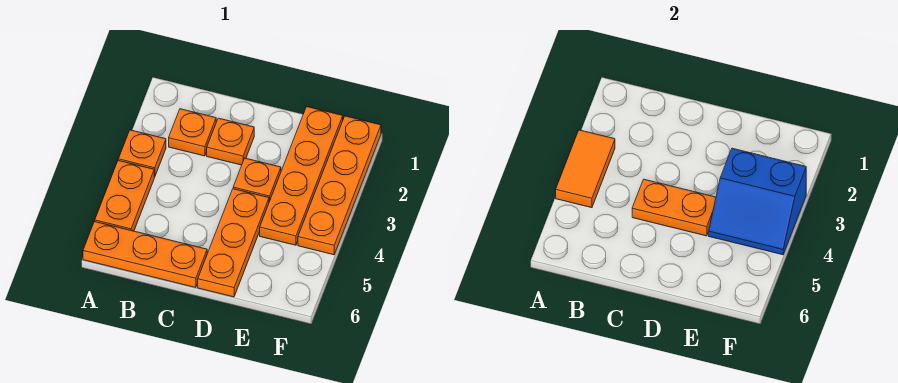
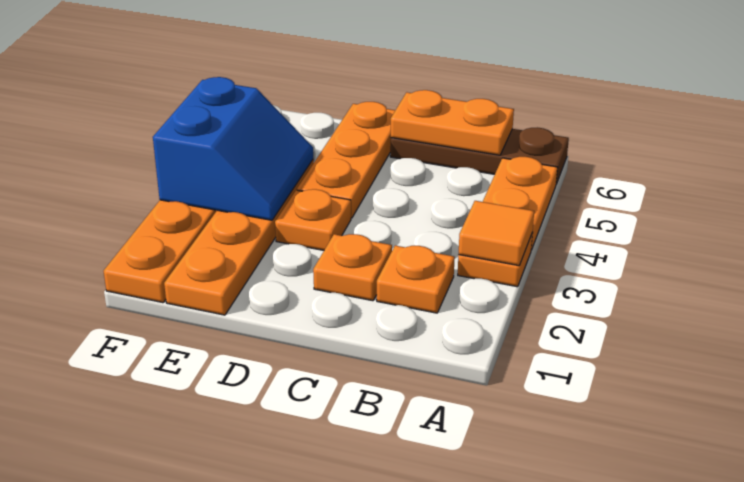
orange 1x2 tile [556,130,615,208] -> orange 1x1 tile [458,201,534,266]
orange 1x3 plate [83,221,207,288] -> brown 1x3 plate [390,127,569,184]
orange 1x2 plate [632,179,716,236] -> orange 1x2 plate moved to [391,90,514,155]
blue 2x2 slope [709,148,806,255] -> blue 2x2 slope turned to [153,77,313,220]

